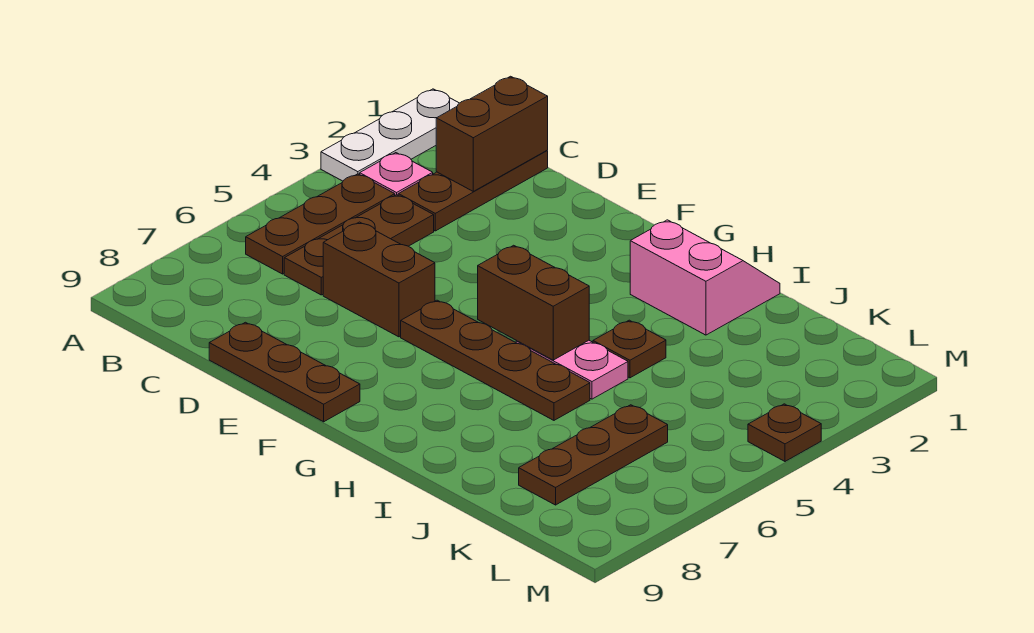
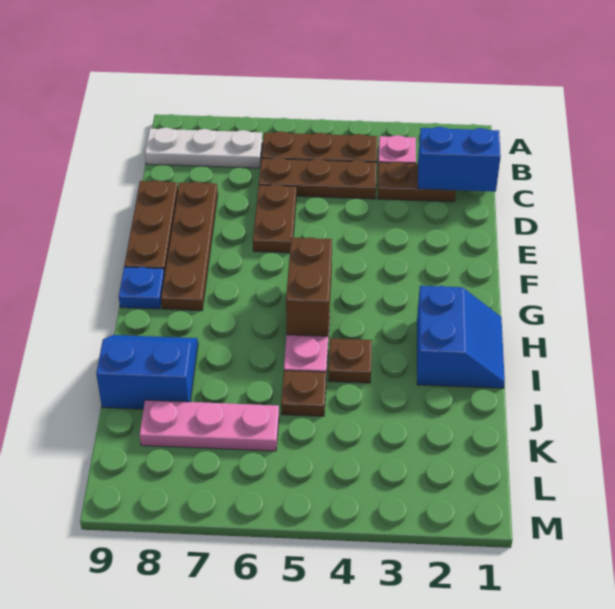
white 1x3 plate [321,89,459,181] -> white 1x3 plate moved to [145,128,263,168]
brown 1x3 plate [398,151,548,231] -> brown 1x2 plate [377,161,456,202]
brown 1x2 brick [436,76,548,191] -> blue 1x2 brick [418,127,501,192]
brown 1x2 brick [323,222,435,337] -> brown 1x2 plate [253,184,296,253]
brown 1x4 plate [401,300,590,420] -> brown 1x4 plate moved to [161,182,218,311]
none -> blue 1x1 plate [119,267,164,309]
pink 2x2 slope [630,220,780,335] -> blue 2x2 slope [417,286,505,388]
none -> blue 2x2 slope [96,335,198,409]
brown 1x3 plate [519,405,668,505] -> pink 1x3 plate [140,400,279,451]
brown 1x1 plate [748,404,821,461] -> brown 1x1 plate moved to [281,370,326,416]

